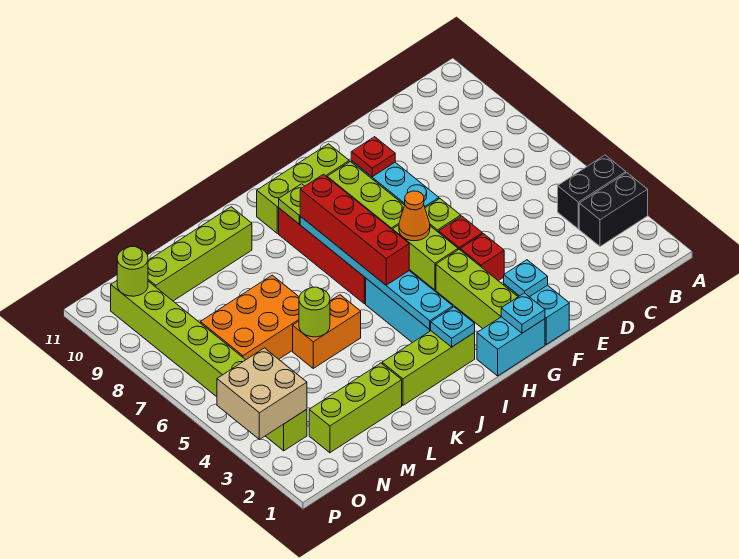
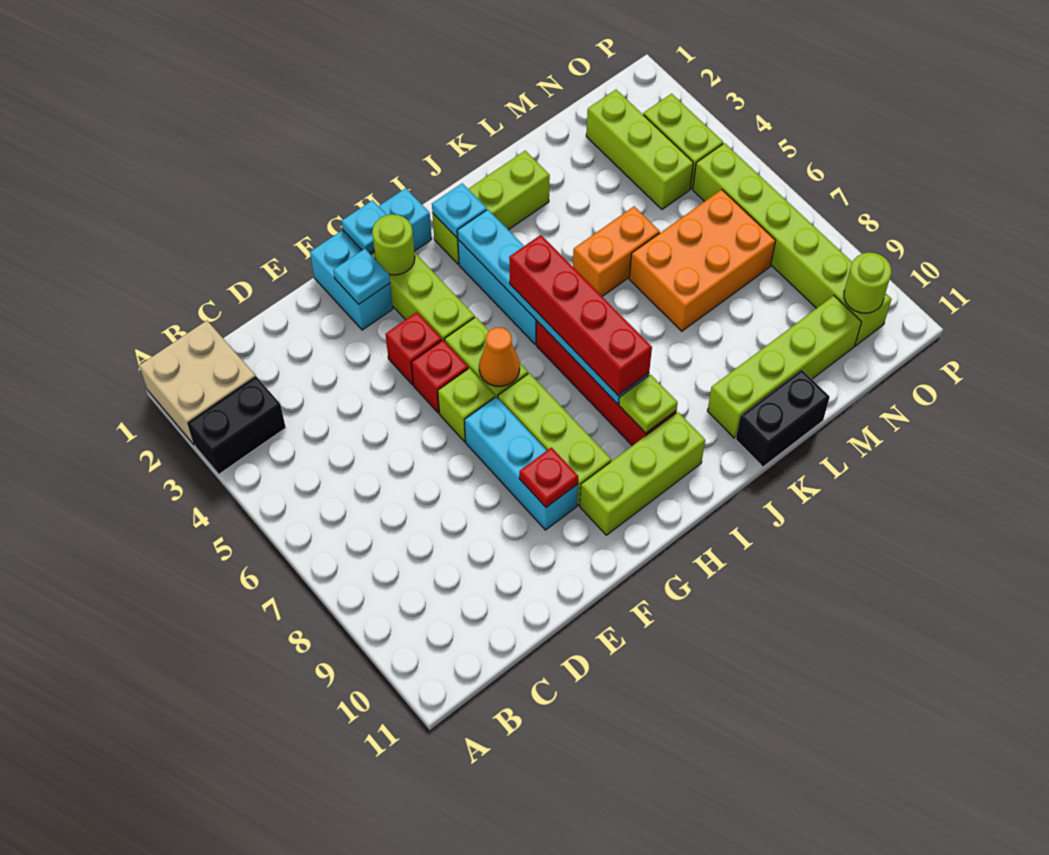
black 1x2 brick [558,155,626,229] -> black 1x2 brick moved to [736,370,830,467]
lime 1x3 brick [309,363,402,453] -> lime 1x3 brick turned to [586,90,693,209]
lime 1x1 round brick [299,287,330,337] -> lime 1x1 round brick moved to [372,214,415,275]
tan 2x2 brick [217,348,307,439] -> tan 2x2 brick moved to [139,321,256,445]

